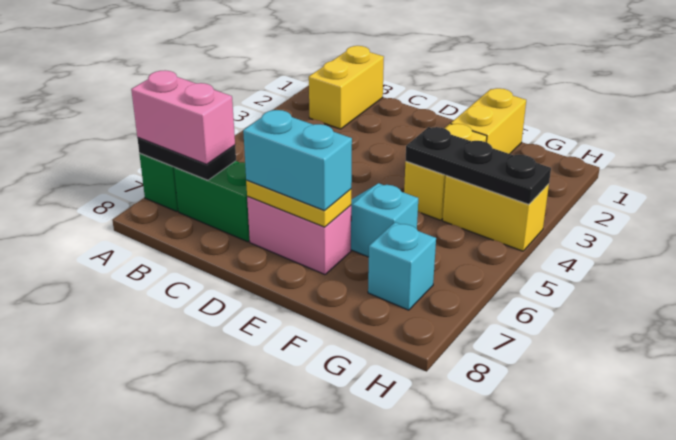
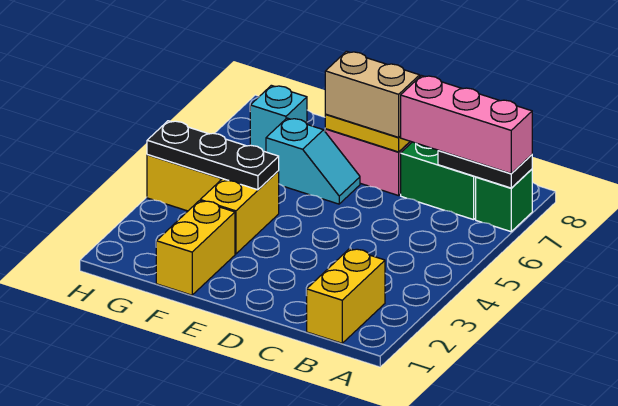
pink 1x2 brick [131,70,235,164] -> pink 1x3 brick [401,76,532,174]
cyan 1x2 brick [243,110,352,211] -> tan 1x2 brick [325,51,420,137]

